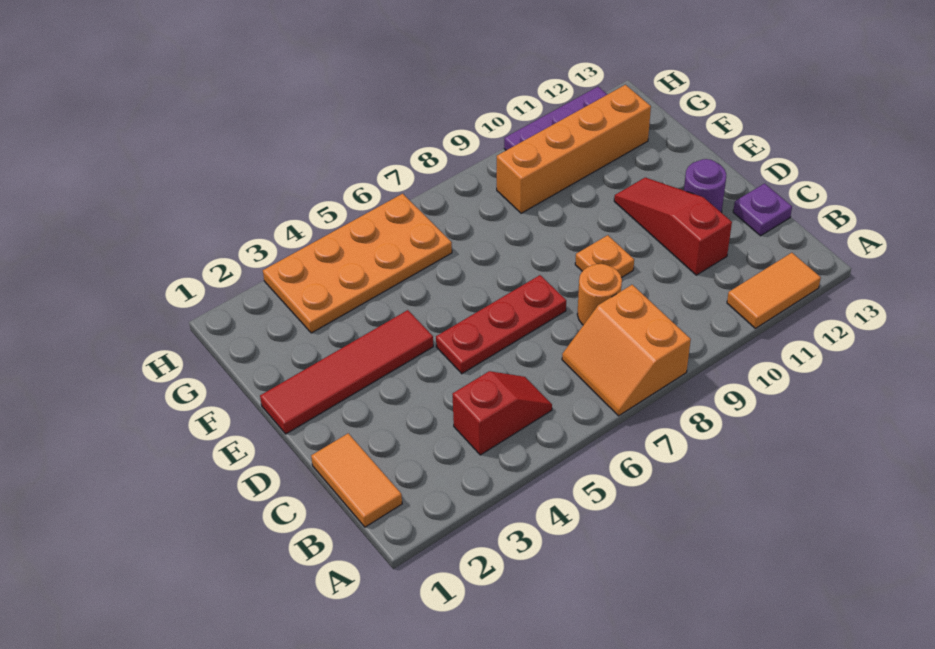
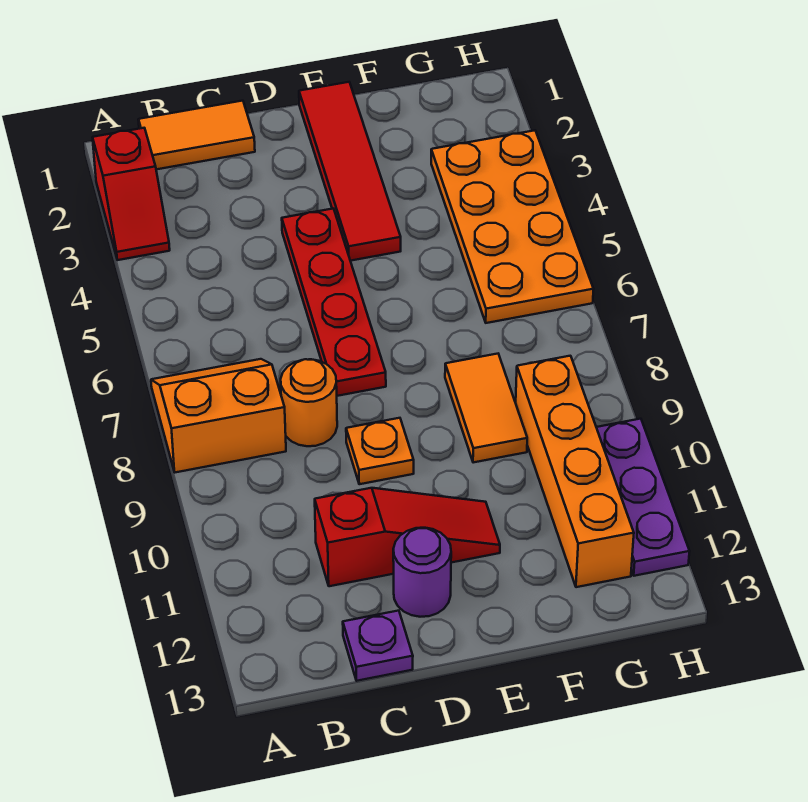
orange 1x2 tile [727,253,821,328] -> orange 1x2 tile moved to [445,354,527,463]
red 1x2 slope [452,371,552,455] -> red 1x2 slope moved to [93,128,170,260]
red 1x3 plate [436,275,566,374] -> red 1x4 plate [282,209,386,396]

